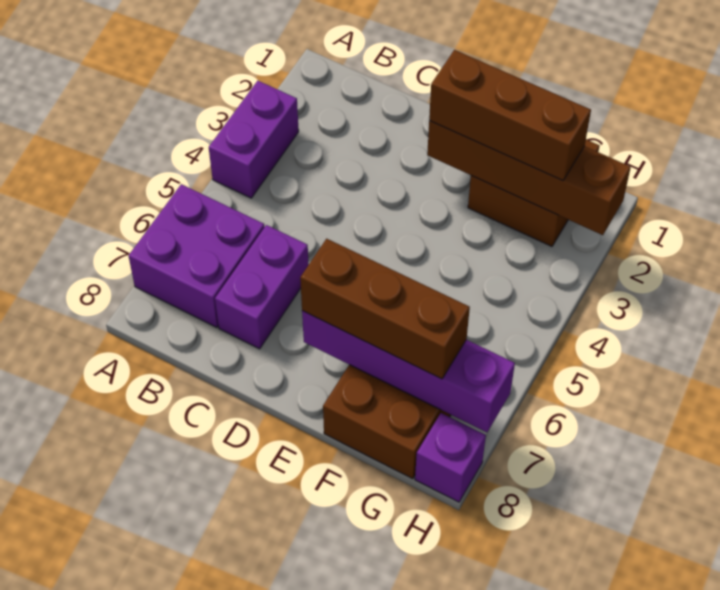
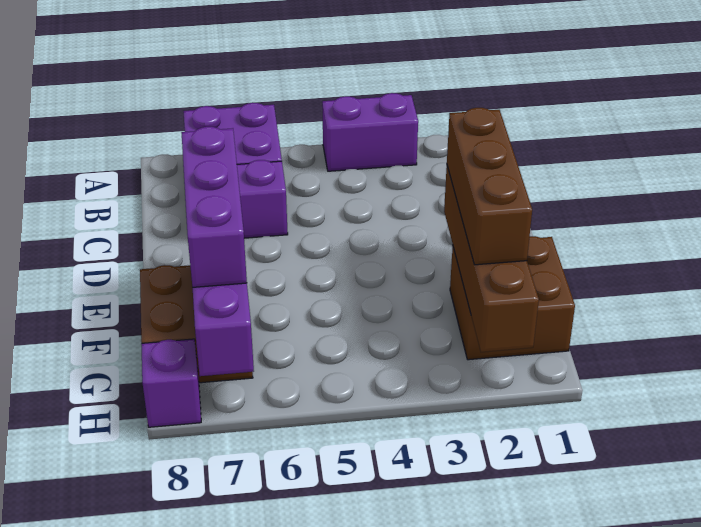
brown 1x3 brick [300,239,470,379] -> purple 1x3 brick [181,127,247,287]

